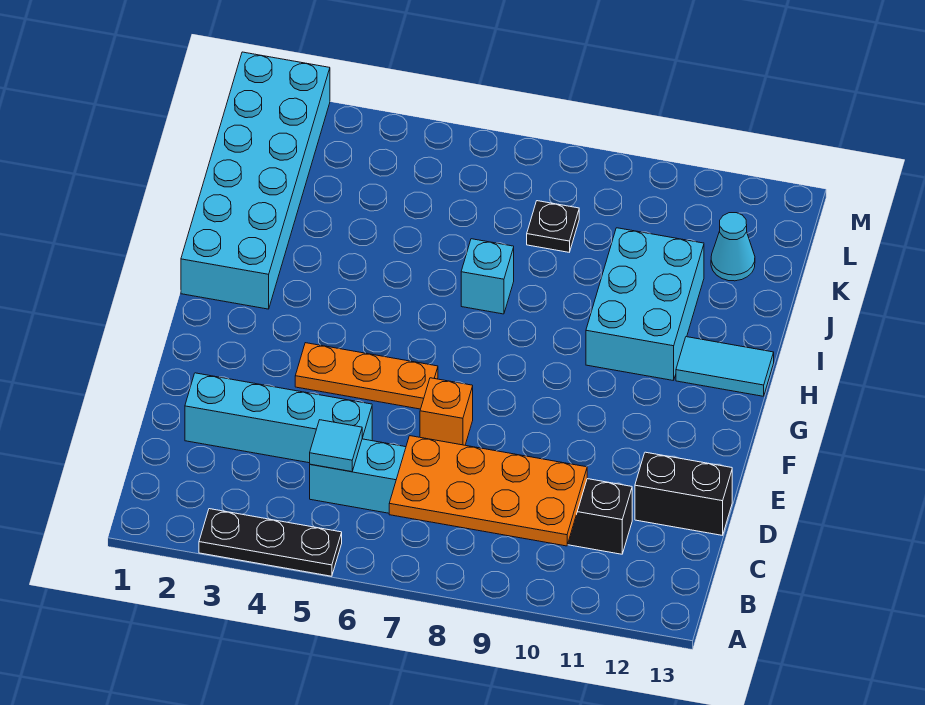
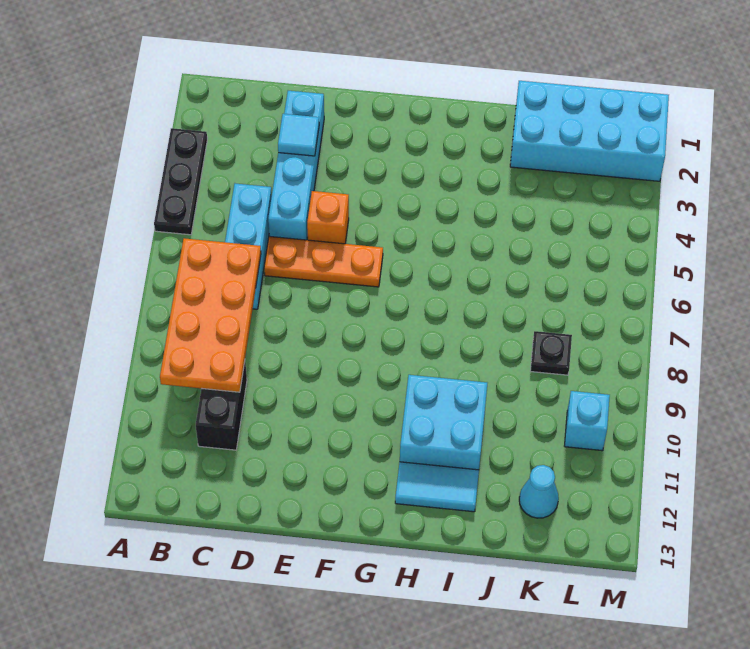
cyan 1x1 tile [310,420,362,472] -> cyan 1x1 tile moved to [278,114,319,156]
black 1x2 brick [635,452,732,535] -> none
orange 1x1 brick [420,378,473,445] -> orange 1x1 brick moved to [307,191,349,244]
orange 1x3 plate [295,343,438,409] -> orange 1x3 plate turned to [264,236,383,287]
cyan 2x6 brick [181,52,330,309] -> cyan 2x4 brick [510,81,669,181]
cyan 2x3 brick [586,228,704,381] -> cyan 2x2 brick [400,375,487,470]
cyan 1x2 tile [676,337,774,396] -> cyan 1x2 tile turned to [395,462,479,512]
cyan 1x1 brick [461,239,514,314] -> cyan 1x1 brick moved to [565,391,610,451]

